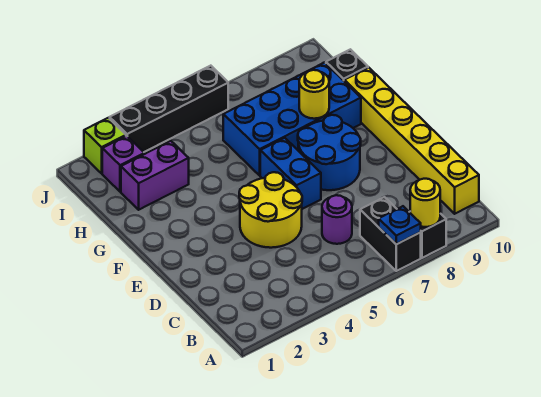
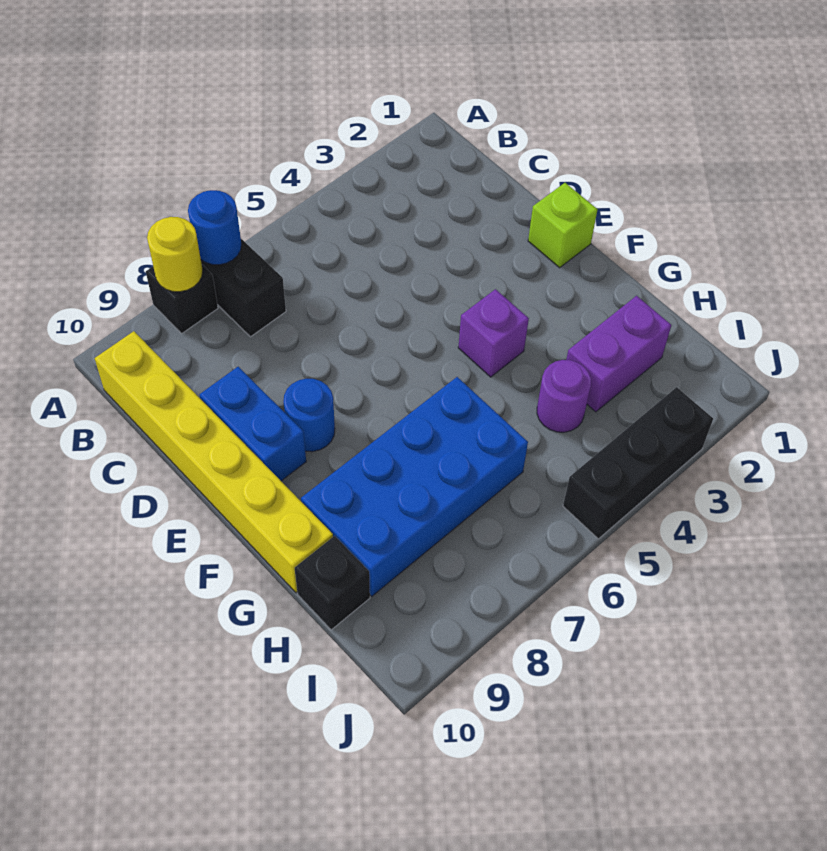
blue 1x1 plate [379,206,421,244] -> blue 1x1 round brick [188,190,241,265]
purple 1x1 round brick [322,195,352,244] -> purple 1x1 round brick moved to [537,360,591,432]
yellow 2x2 round brick [239,172,302,248] -> none
blue 1x2 brick [260,138,321,209] -> blue 1x2 brick moved to [200,367,306,481]
blue 2x2 round brick [298,115,361,190] -> blue 1x1 round brick [283,379,335,452]
yellow 1x1 round brick [299,70,329,119] -> none
purple 1x1 brick [102,136,144,192] -> purple 1x1 brick moved to [458,289,529,377]
lime 1x1 brick [84,118,126,173] -> lime 1x1 brick moved to [528,183,598,268]
black 1x4 brick [110,66,228,152] -> black 1x3 brick [563,387,713,539]

